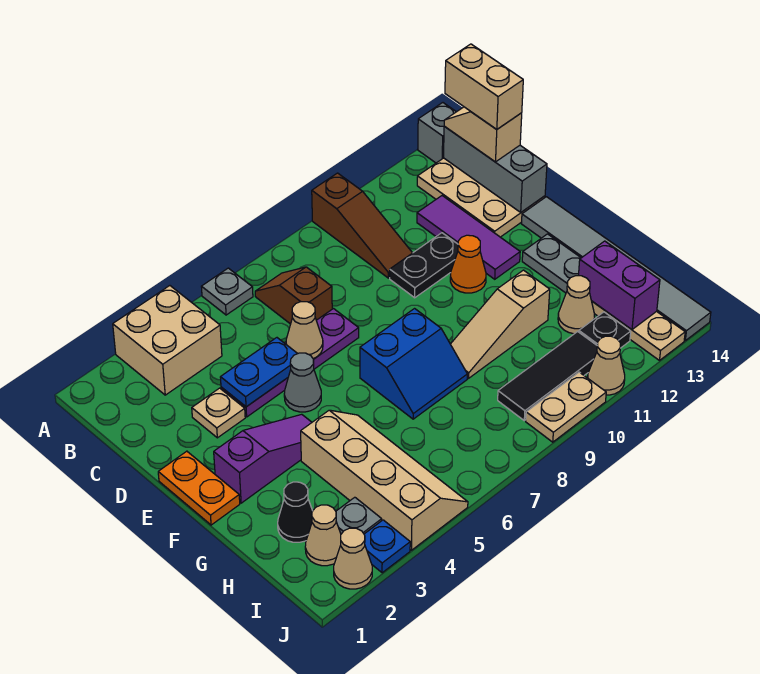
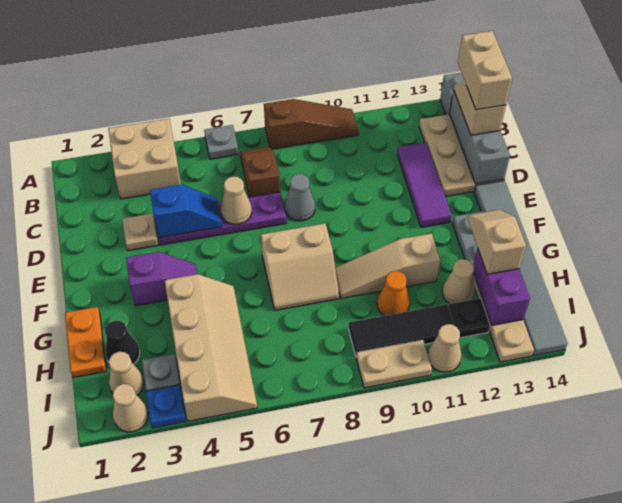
brown 1x3 slope [312,173,412,278] -> brown 1x3 slope turned to [264,99,359,149]
blue 1x2 plate [220,338,298,407] -> blue 1x2 slope [150,185,222,238]
black 1x2 plate [390,233,458,298] -> none
orange 1x2 plate [158,451,240,525] -> orange 1x2 plate moved to [65,307,106,378]
grey 1x1 cone [284,353,321,412] -> grey 1x1 cone moved to [285,174,315,221]
orange 1x1 cone [450,235,486,293] -> orange 1x1 cone moved to [377,271,410,316]
purple 1x3 slope [214,414,312,503] -> purple 1x2 slope [126,252,197,306]
blue 2x2 slope [360,309,467,419] -> tan 2x2 slope [261,223,339,310]
none -> tan 1x2 slope [468,210,526,274]

